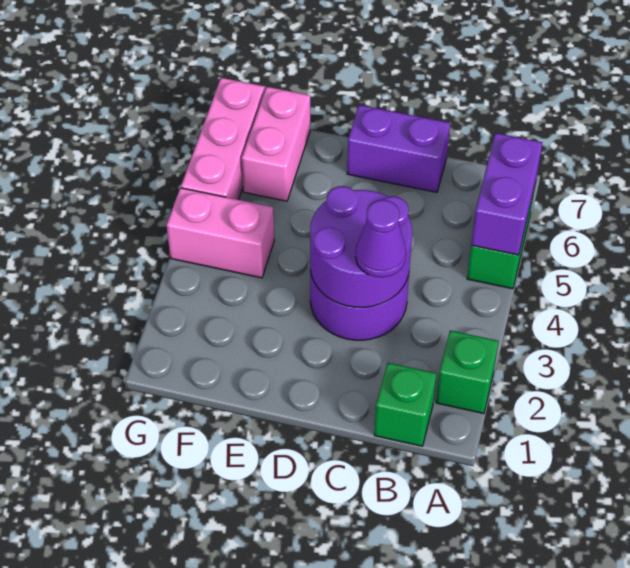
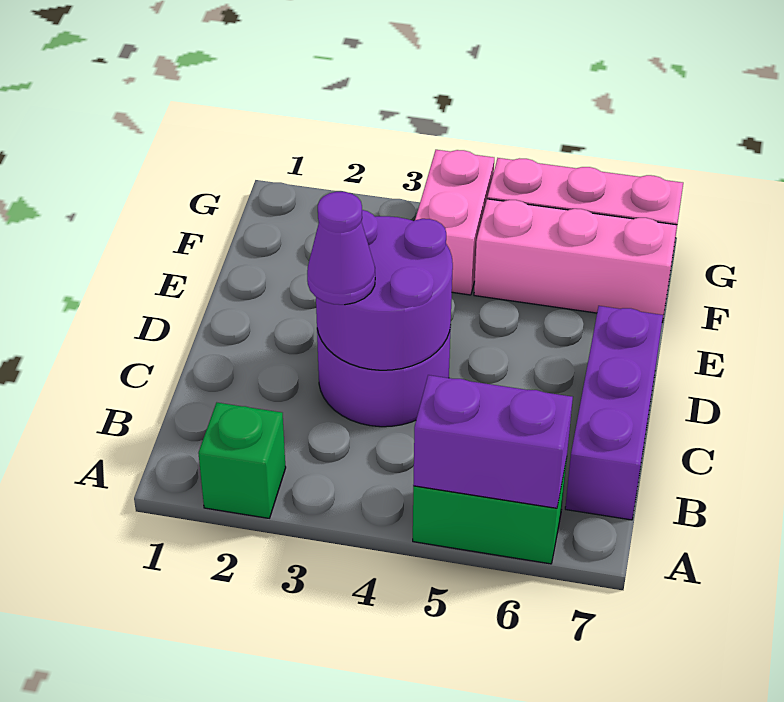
green 1x1 brick [374,363,436,446] -> none
purple 1x2 brick [347,105,450,192] -> purple 1x3 brick [565,306,663,520]
pink 1x2 brick [242,87,310,201] -> pink 1x3 brick [474,199,677,322]

